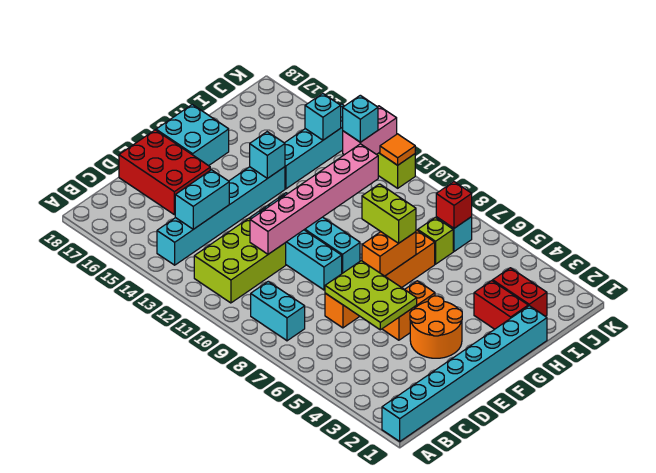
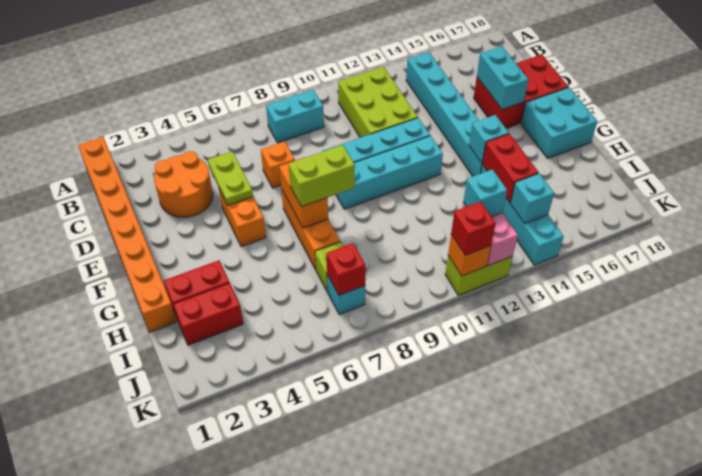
cyan 1x8 brick [382,306,547,441] -> orange 1x8 brick [78,137,177,332]
cyan 1x2 brick [175,170,229,229] -> cyan 1x2 brick moved to [477,46,528,109]
lime 2x3 plate [325,261,417,330] -> lime 1x2 plate [208,151,253,205]
pink 1x6 brick [250,144,378,254] -> none
orange 2x2 round brick [410,296,462,358] -> orange 2x2 round brick moved to [154,151,213,217]
none -> red 1x2 brick [482,134,539,203]
orange 1x1 tile [380,134,415,165] -> orange 1x1 brick [448,234,491,276]
none -> red 1x1 brick [451,201,496,255]

